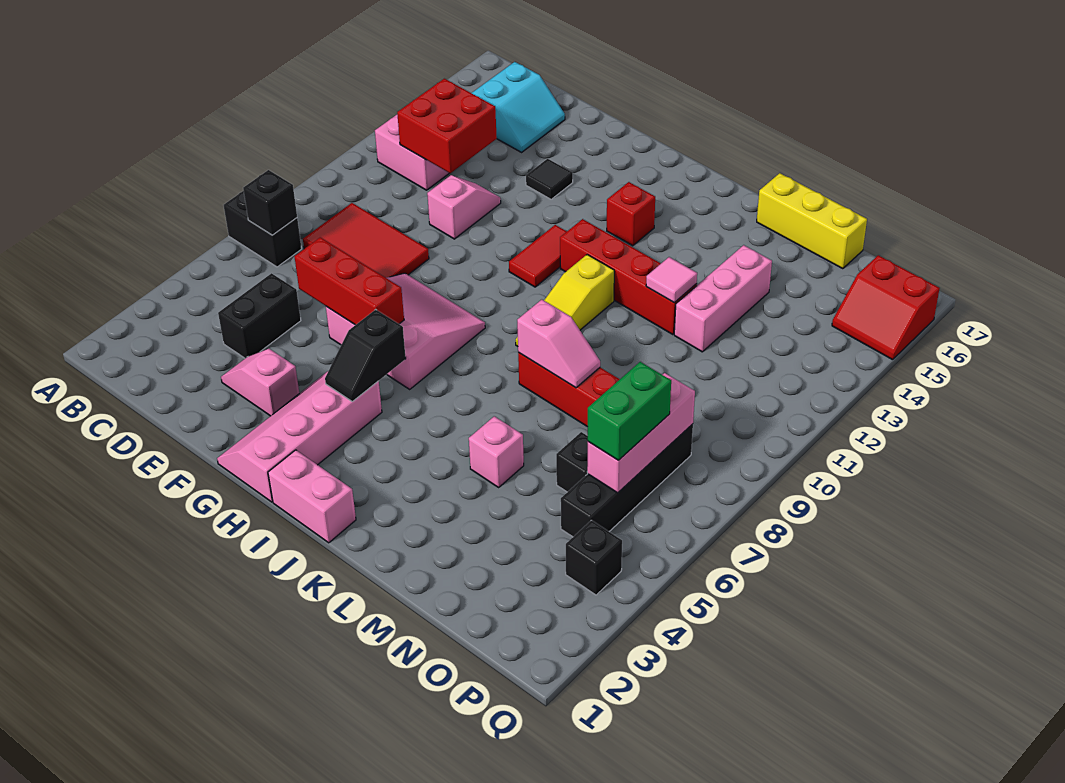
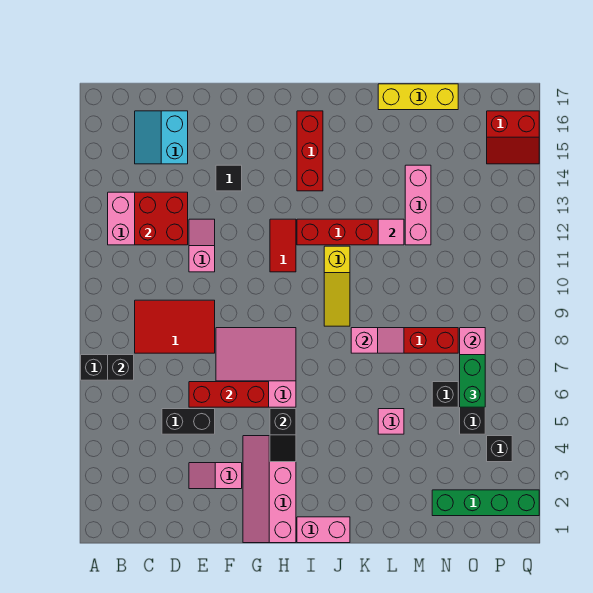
cyan 2x2 slope [472,62,565,152] -> cyan 2x2 slope turned to [135,111,188,164]
black 1x2 brick [218,273,301,358] -> black 1x2 brick turned to [162,409,215,434]
red 1x1 brick [607,182,655,246] -> red 1x3 brick [297,111,323,191]
none -> green 1x4 brick [432,490,539,516]

